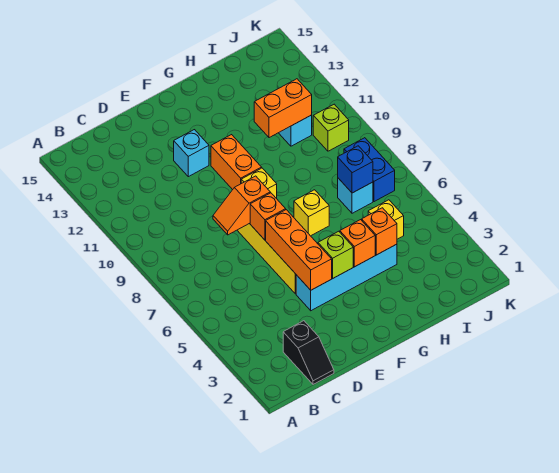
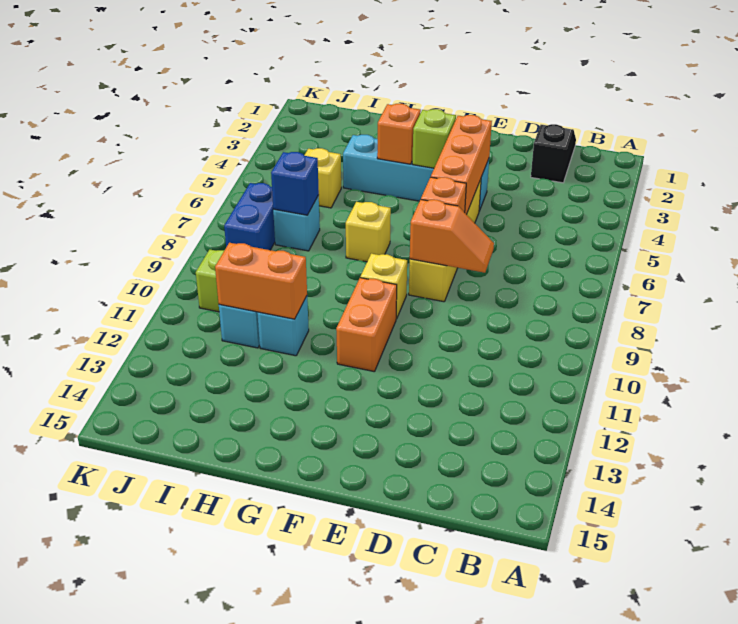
cyan 1x1 brick [174,130,209,177] -> cyan 1x1 brick moved to [257,296,309,356]
orange 1x1 brick [362,208,397,255] -> none

